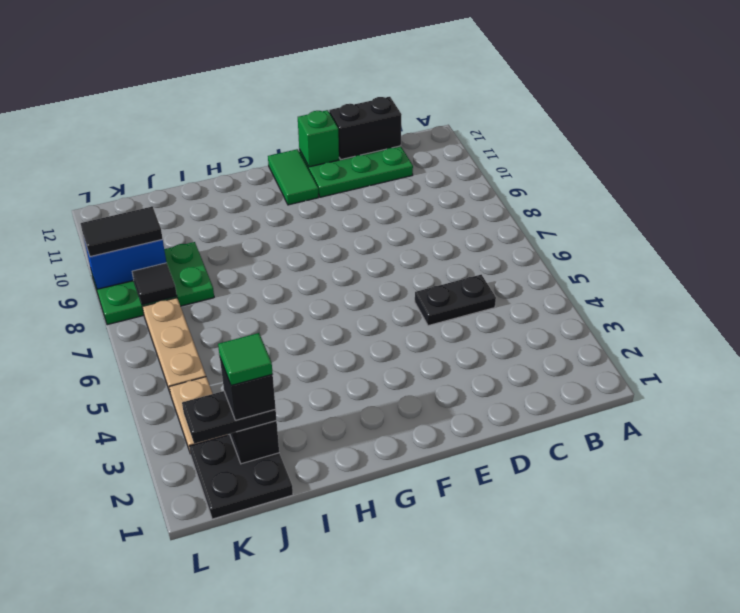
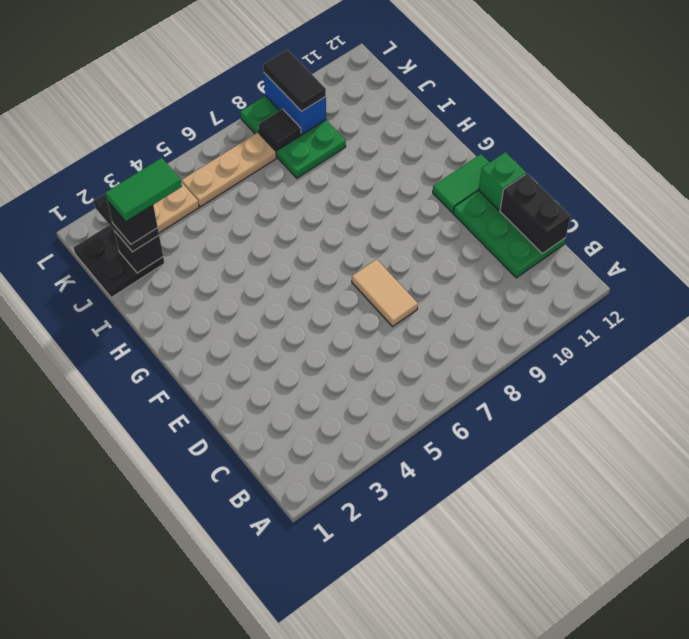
black 1x2 plate [415,275,496,326] -> none
none -> tan 1x2 tile [352,259,418,326]
green 1x1 tile [218,333,273,386] -> green 1x2 tile [105,158,182,222]

